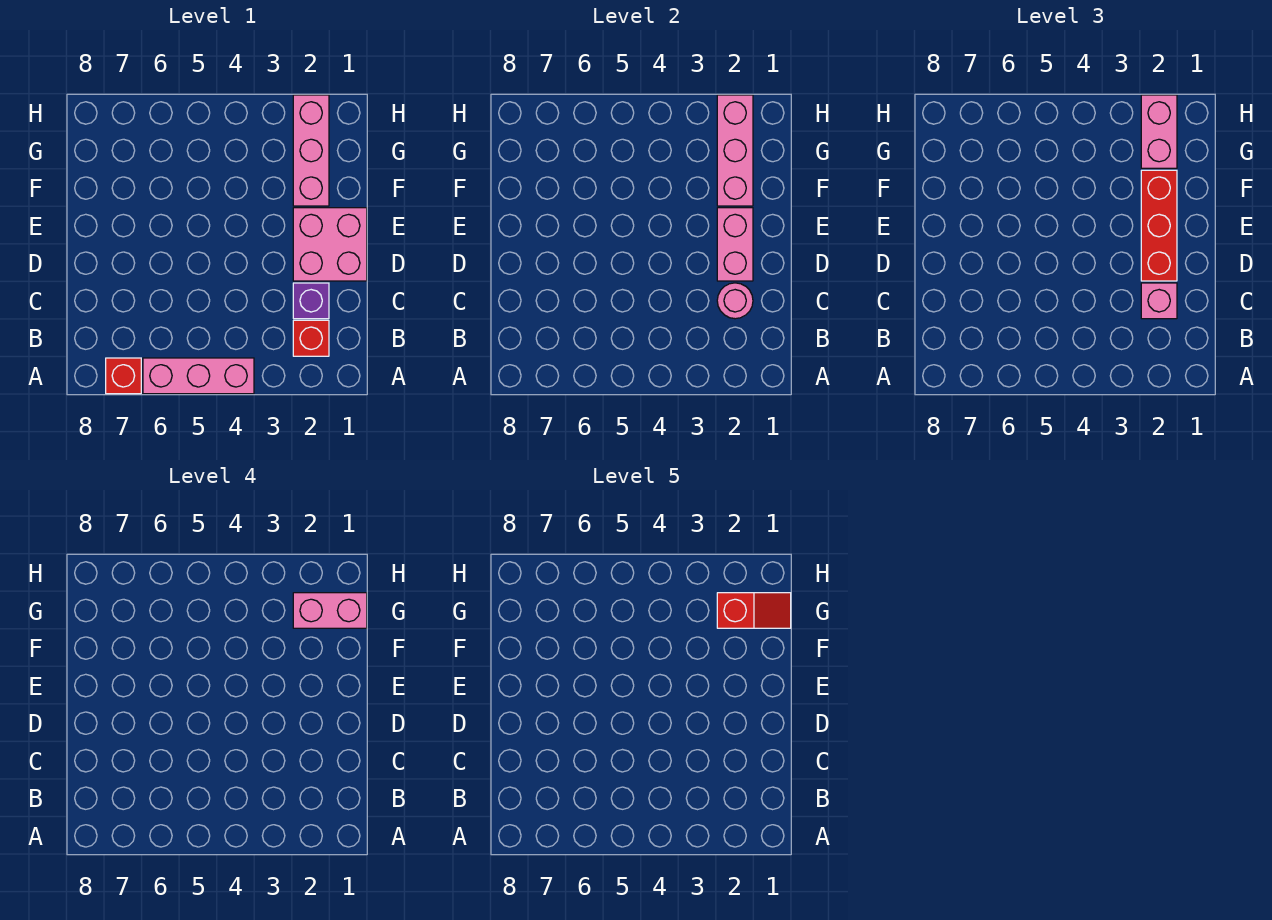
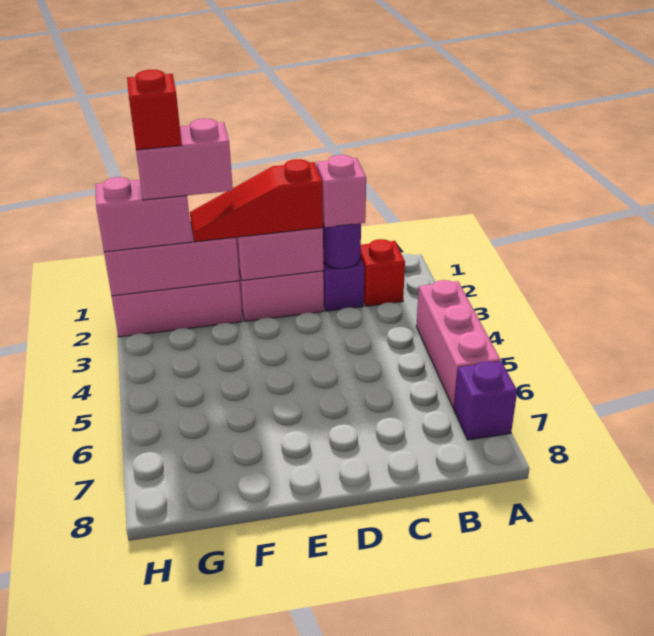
red 1x1 brick [106,358,141,394] -> purple 1x1 brick [454,361,517,440]
pink 1x1 round brick [717,283,753,319] -> purple 1x1 round brick [323,223,361,268]
red 1x3 brick [1141,170,1177,281] -> red 1x3 slope [190,159,323,242]
pink 1x2 brick [293,593,367,628] -> pink 1x2 brick turned to [136,119,233,200]

